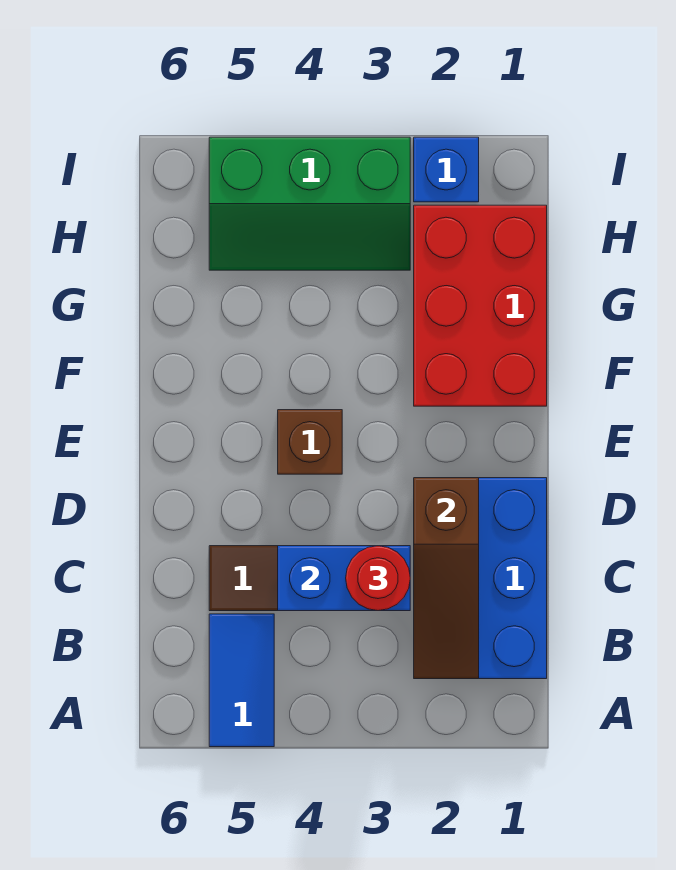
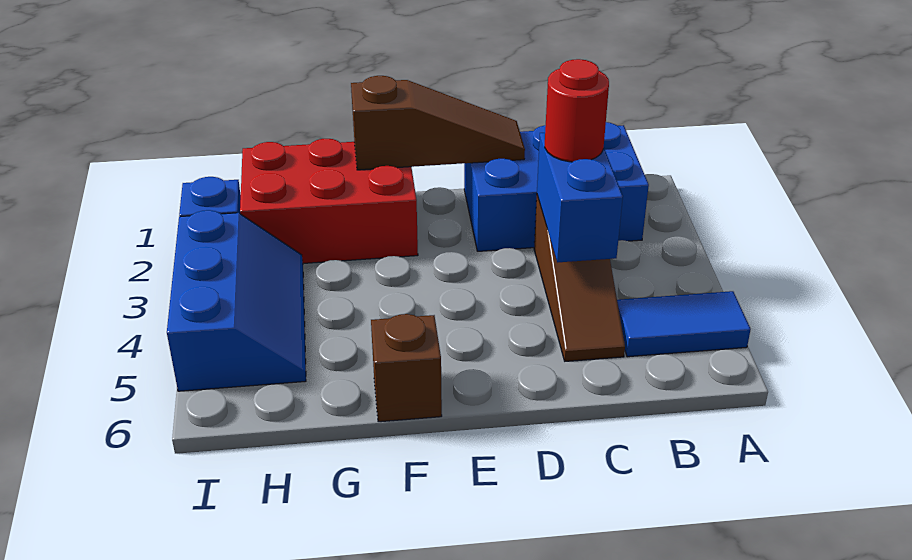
brown 1x3 slope [414,478,479,679] -> brown 1x3 slope moved to [351,76,525,170]
brown 1x1 brick [278,410,342,474] -> brown 1x1 brick moved to [371,314,442,422]
green 2x3 slope [209,137,410,270] -> blue 2x3 slope [167,210,306,391]

